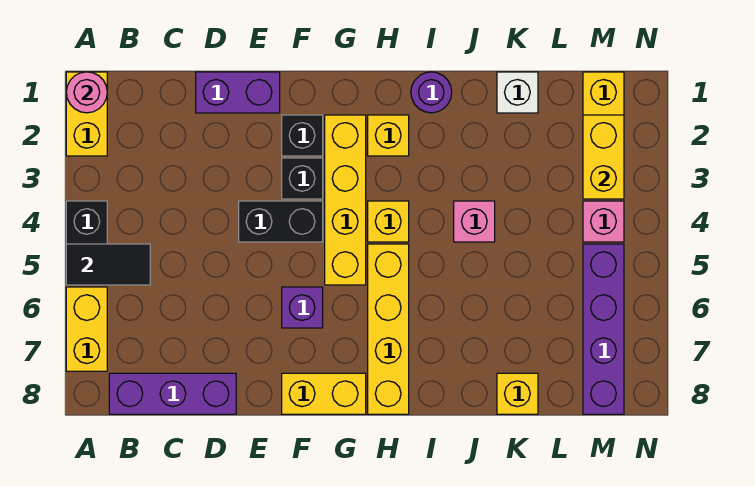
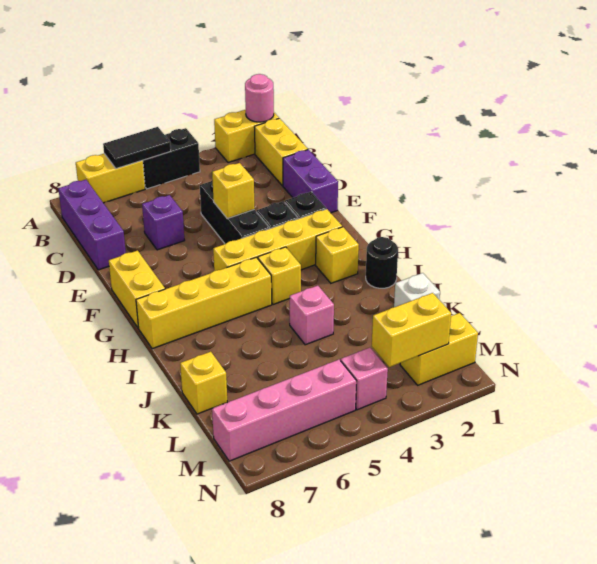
black 1x2 tile [66,244,150,285] -> black 1x2 tile turned to [103,127,171,169]
none -> yellow 1x2 brick [254,118,308,186]
black 1x2 brick [239,201,323,242] -> black 1x3 brick [200,180,270,244]
none -> yellow 1x1 brick [212,163,255,218]
purple 1x1 brick [282,287,323,328] -> purple 1x1 brick moved to [142,195,185,250]
purple 1x1 round brick [411,72,452,113] -> black 1x1 round brick [366,237,398,288]
purple 1x4 brick [583,244,624,414] -> pink 1x4 brick [212,360,356,461]

